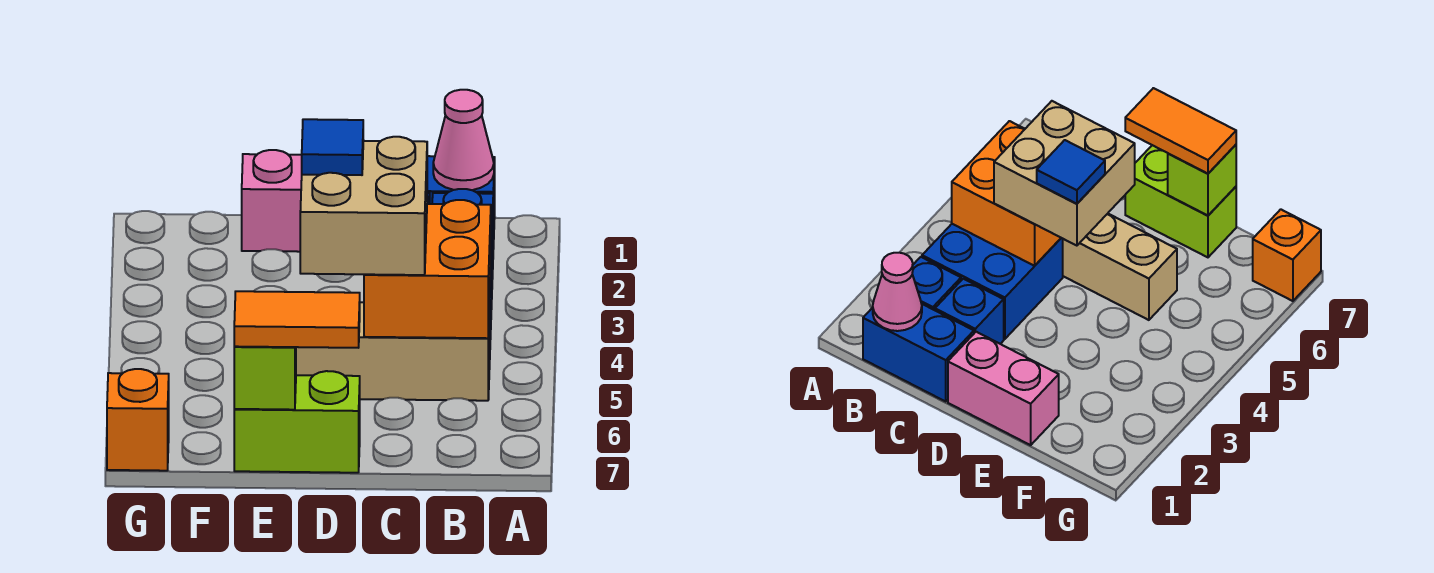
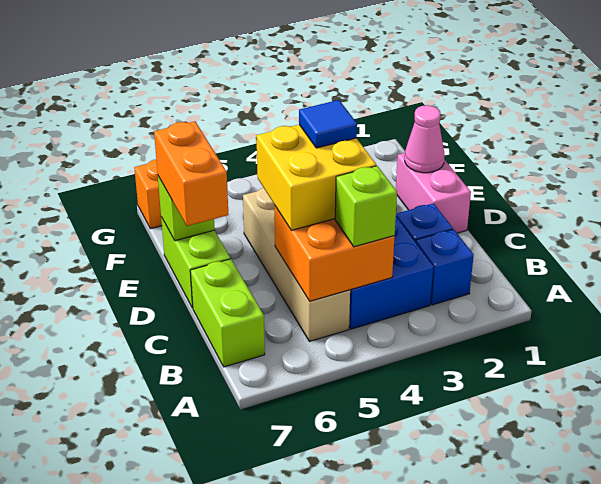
blue 1x2 brick [863,304,974,401] -> none
pink 1x1 cone [433,90,494,190] -> pink 1x1 cone moved to [405,105,445,173]
none -> lime 1x1 brick [335,166,397,247]
none -> lime 1x2 brick [190,259,265,367]
tan 2x2 brick [300,137,427,275] -> yellow 2x2 brick [256,125,376,230]
orange 1x2 tile [234,291,360,348] -> orange 1x2 brick [154,121,228,226]

